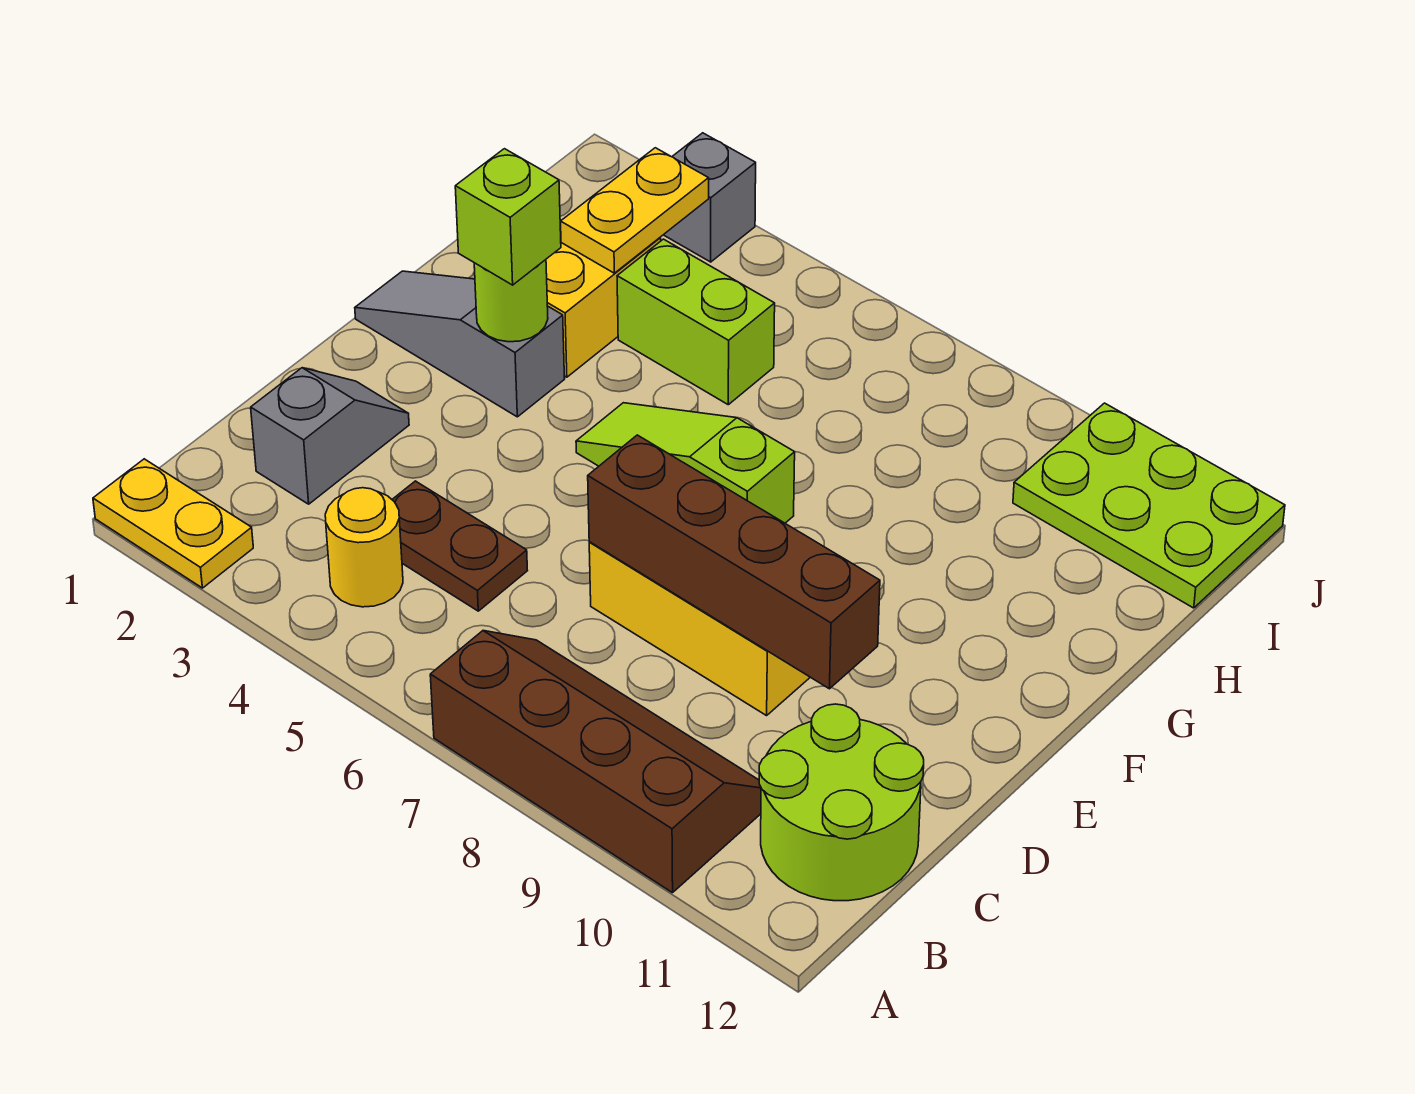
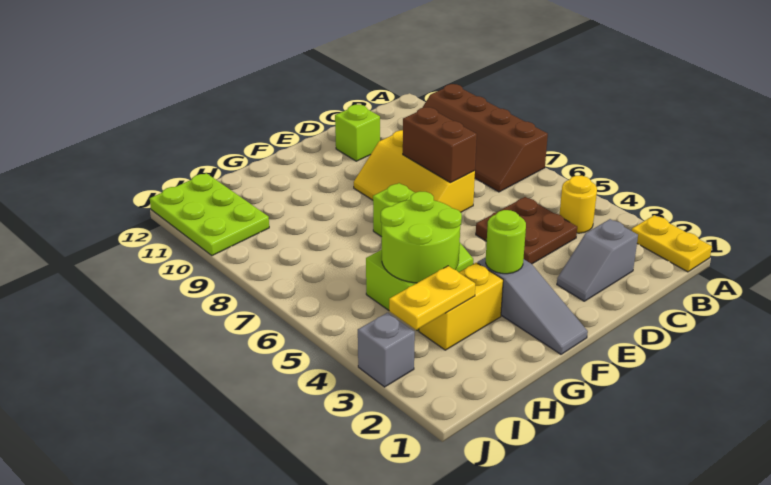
lime 2x2 round brick [759,704,924,901] -> lime 2x2 round brick moved to [381,191,462,283]
brown 1x2 plate [392,481,528,611] -> brown 2x2 plate [476,197,577,264]
brown 1x4 brick [588,435,880,689] -> brown 1x2 brick [403,107,477,183]
lime 1x1 brick [455,149,561,285] -> lime 1x1 brick moved to [335,105,380,161]

